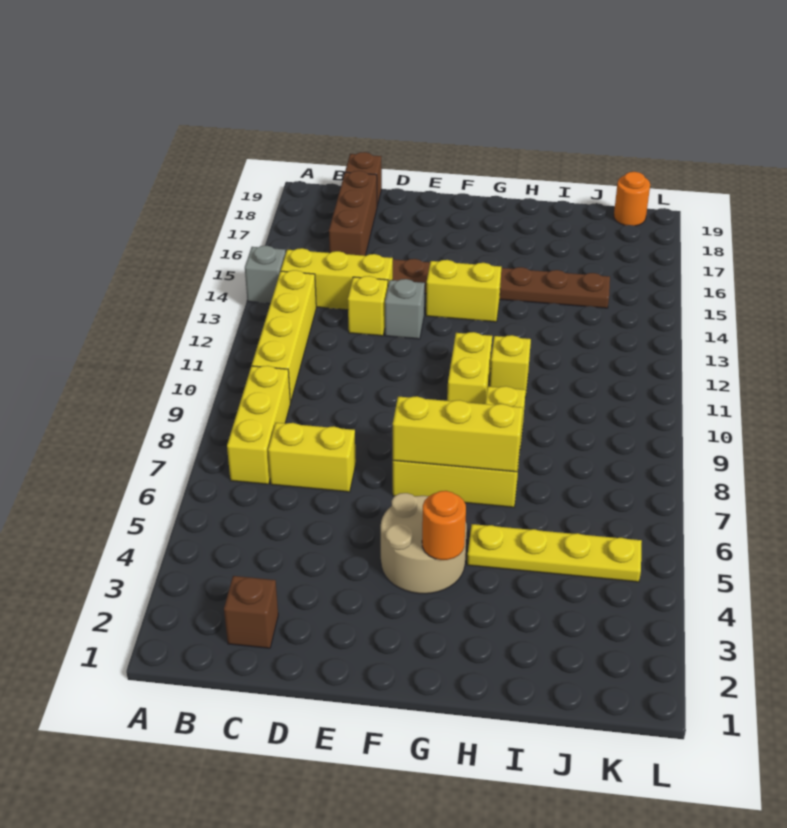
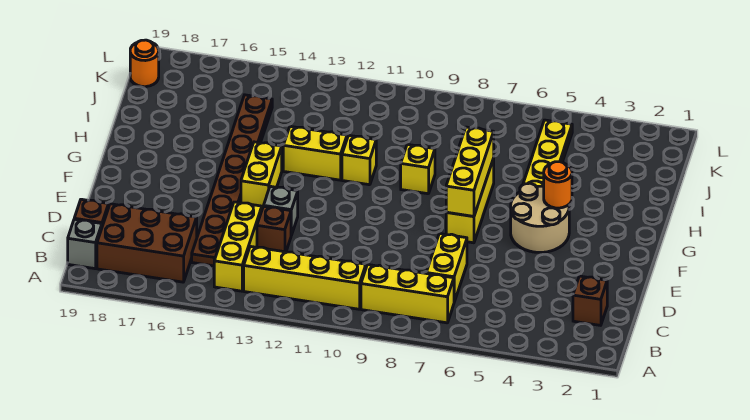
grey 1x1 brick [245,246,286,303] -> grey 1x1 brick moved to [68,219,102,269]
brown 1x3 brick [329,171,377,256] -> brown 2x3 brick [97,204,197,282]
yellow 1x1 brick [348,276,388,336] -> brown 1x1 brick [257,206,291,252]
yellow 1x2 brick [447,332,492,404] -> yellow 1x2 brick moved to [283,126,347,180]

